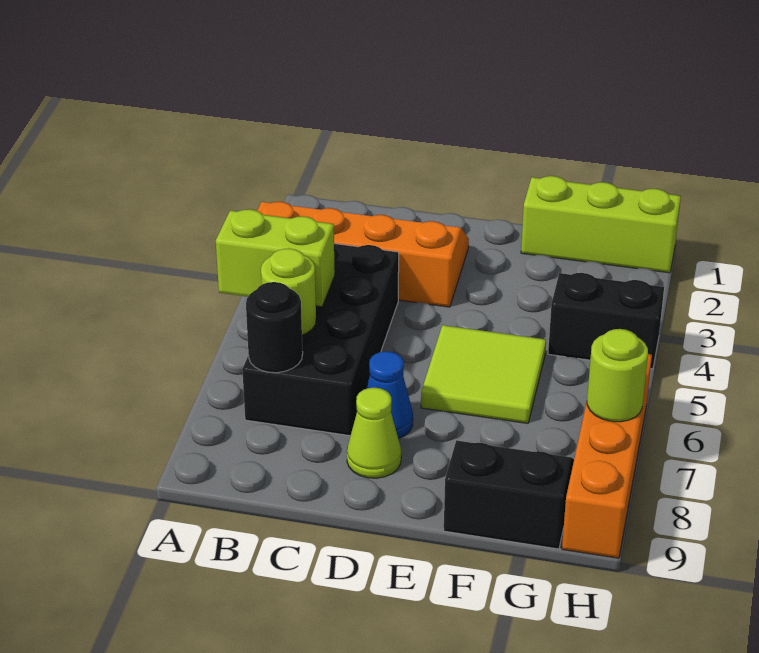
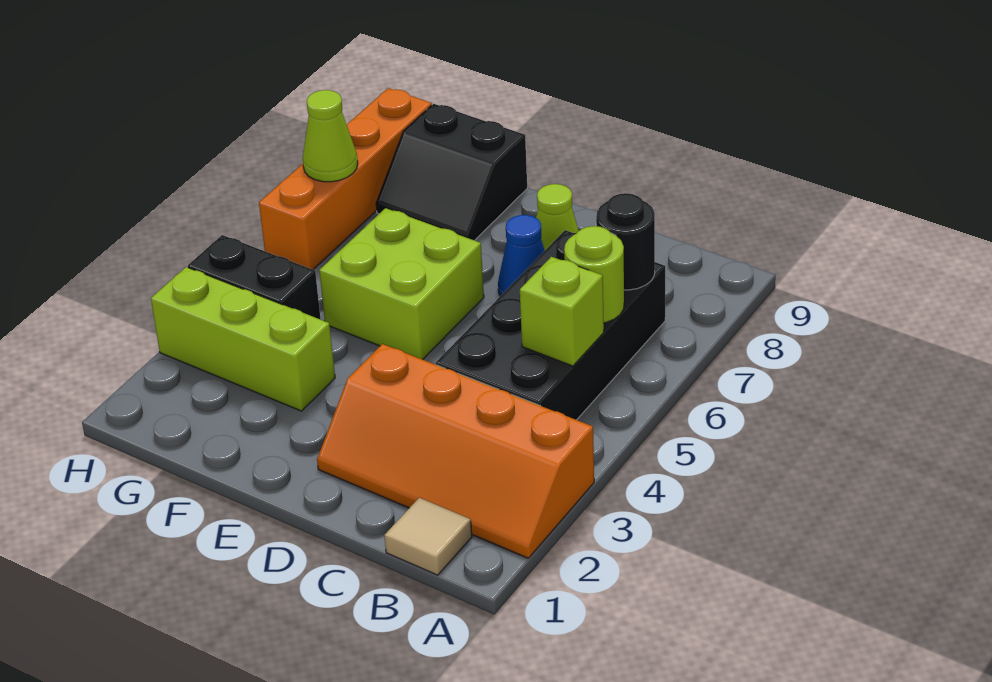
lime 1x2 brick [216,209,335,307] -> lime 1x1 brick [520,257,604,366]
none -> tan 1x1 tile [384,498,472,575]
lime 2x2 tile [421,325,546,423] -> lime 2x2 brick [319,208,484,360]
lime 1x3 brick [521,176,681,273] -> lime 1x3 brick moved to [151,267,335,411]
lime 1x1 round brick [587,329,648,422] -> lime 1x1 cone [303,90,358,182]

